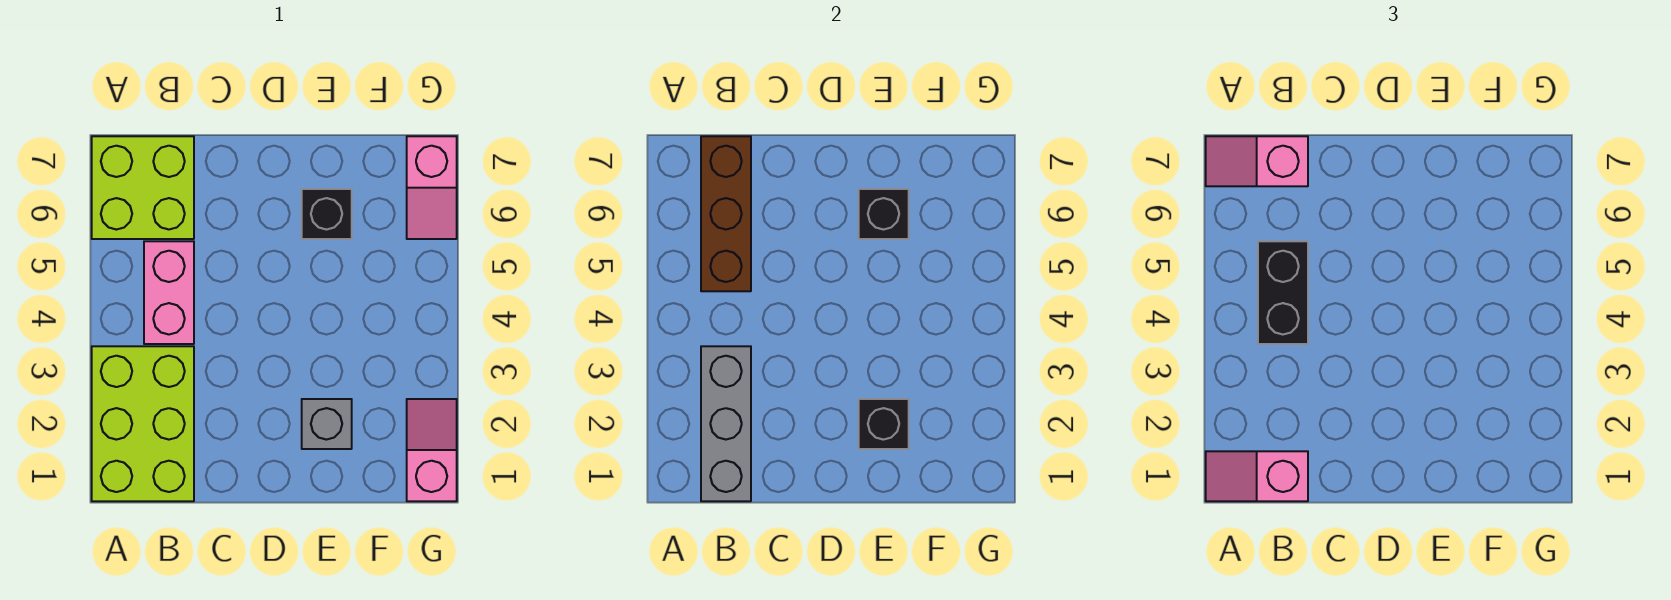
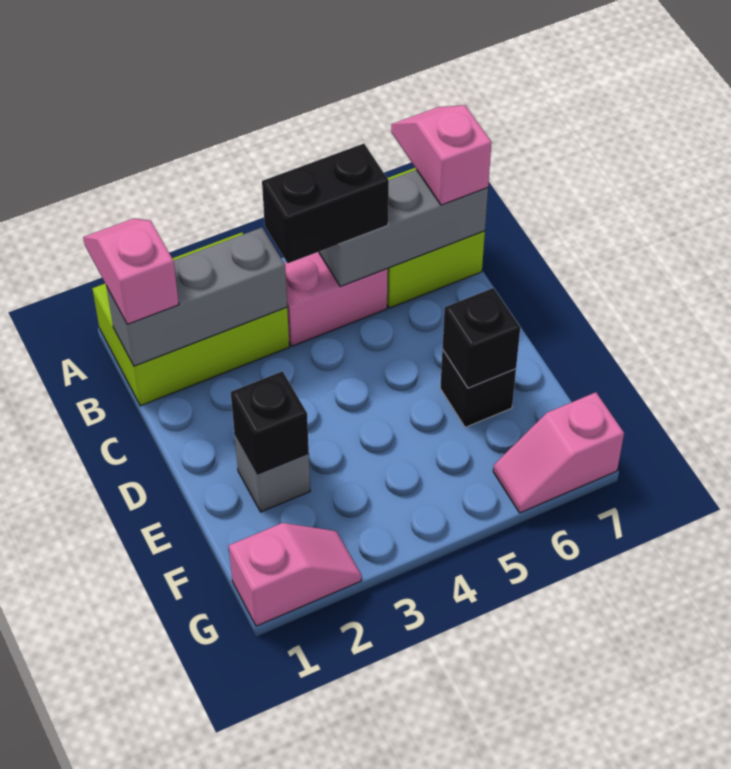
brown 1x3 brick [701,136,751,291] -> grey 1x3 brick [319,170,488,286]

